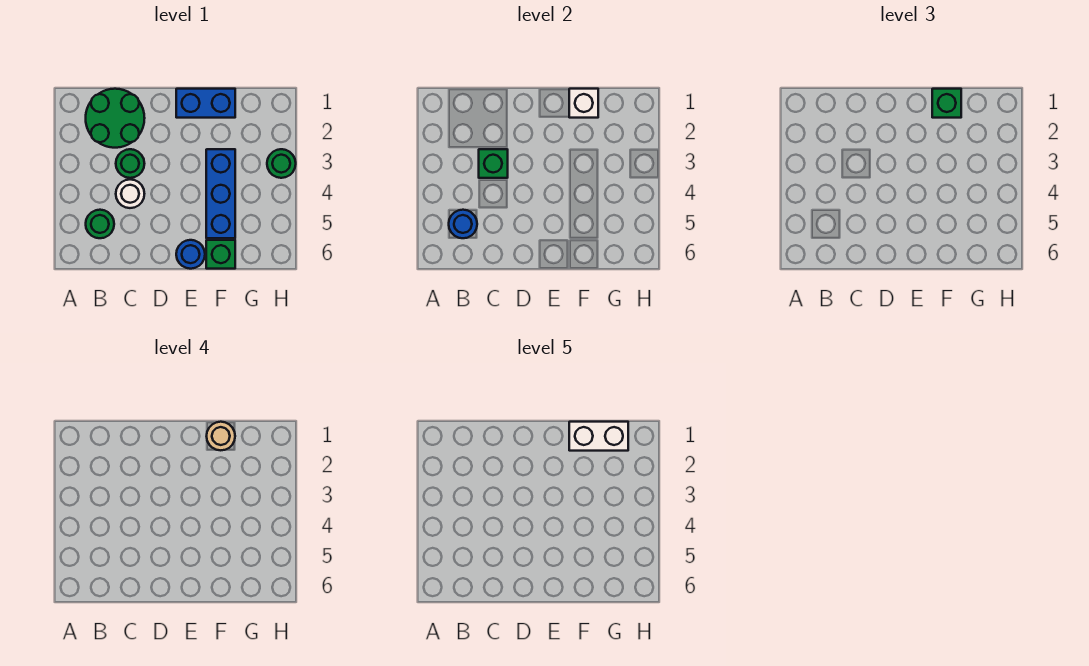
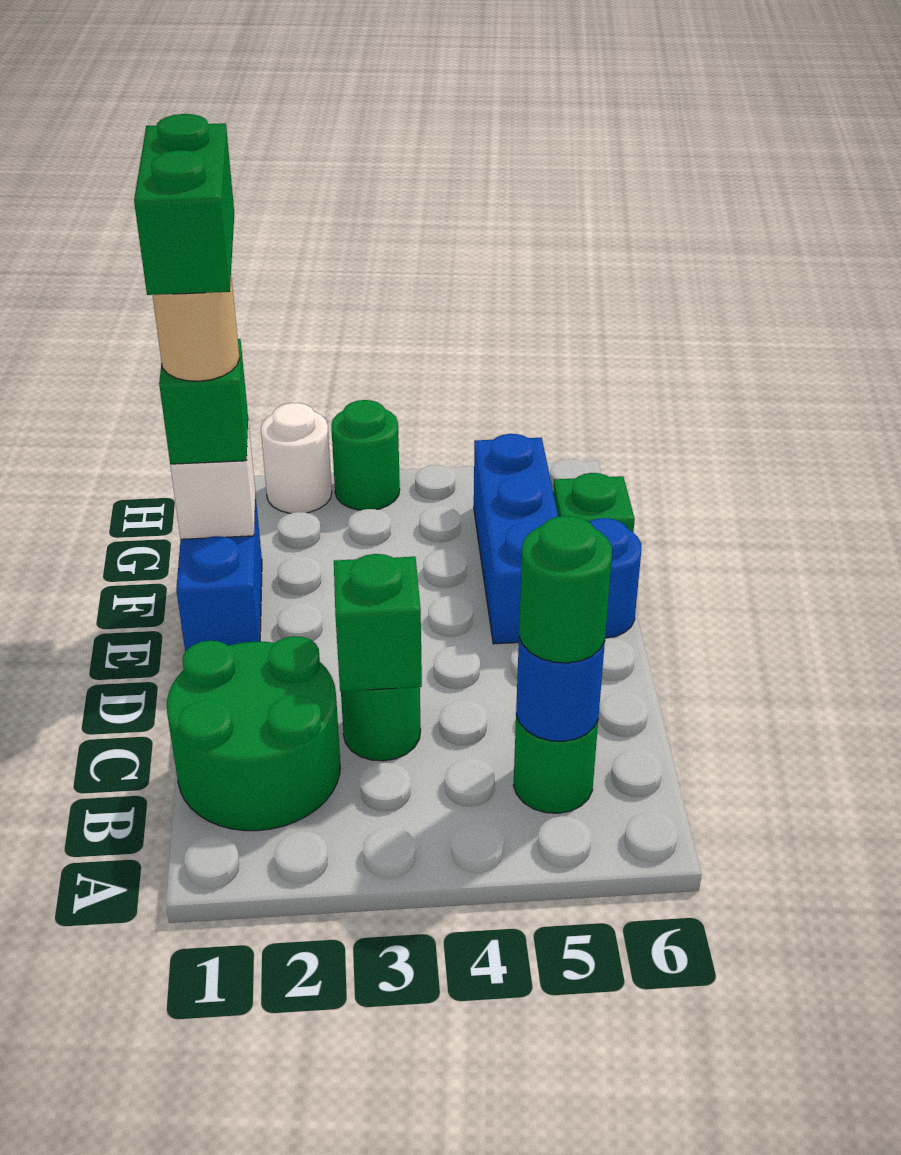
none -> green 1x1 round brick [519,516,612,663]
white 1x1 round brick [116,179,144,208] -> white 1x1 round brick moved to [261,403,332,513]
white 1x2 brick [569,422,628,451] -> green 1x2 brick [134,114,234,295]
blue 1x3 brick [206,149,235,238] -> blue 1x3 brick turned to [474,434,558,644]

